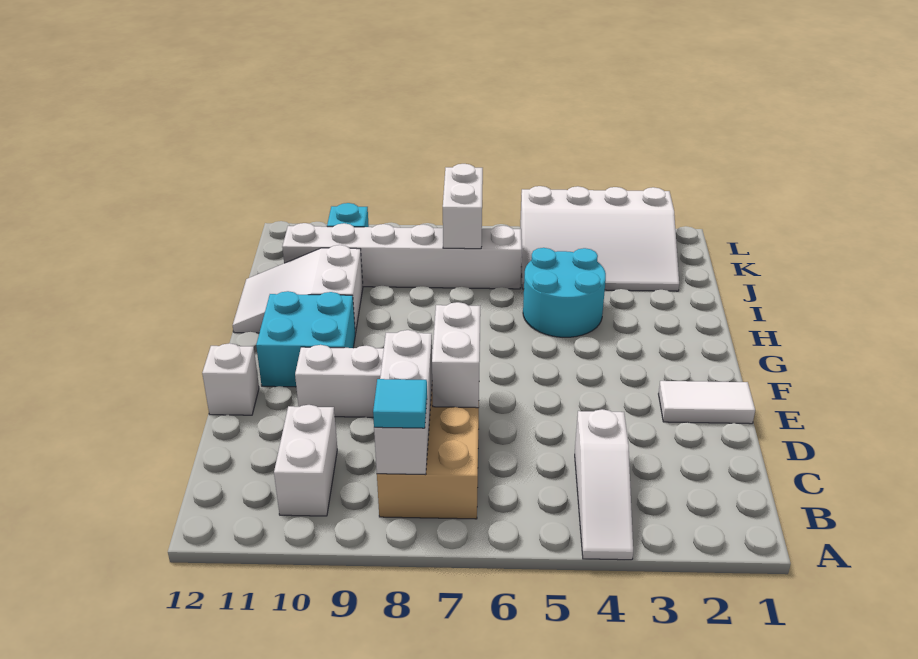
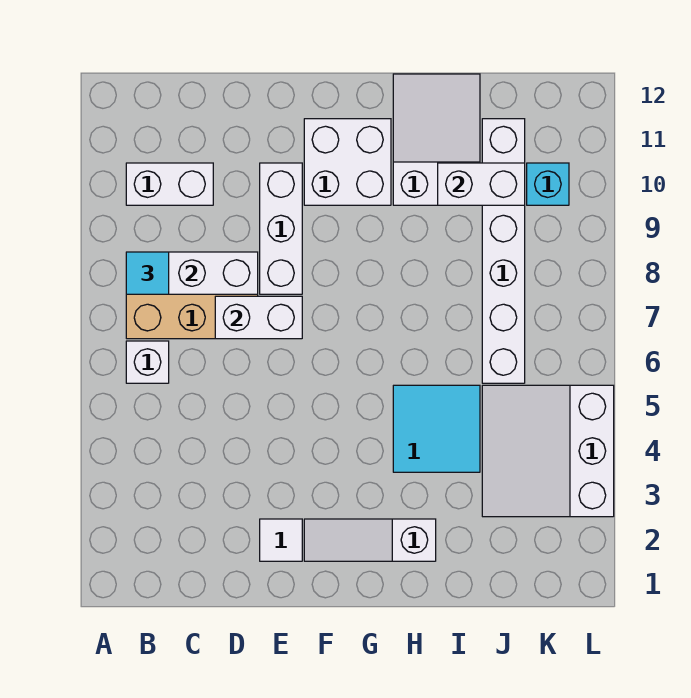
white 1x3 slope [575,409,633,560] -> white 1x3 slope moved to [304,519,436,561]
white 1x2 tile [659,381,755,424] -> white 1x1 tile [260,519,302,561]
white 1x1 brick [202,343,259,415] -> white 1x1 brick moved to [126,341,169,383]
cyan 2x2 brick [256,291,355,387] -> white 2x2 brick [304,119,391,205]
cyan 2x2 round brick [523,248,606,337] -> cyan 2x2 tile [393,385,480,472]
white 3x4 slope [520,186,679,291] -> white 3x3 slope [482,385,614,517]
white 1x2 brick [443,164,483,249] -> white 1x2 brick moved to [438,163,525,205]

